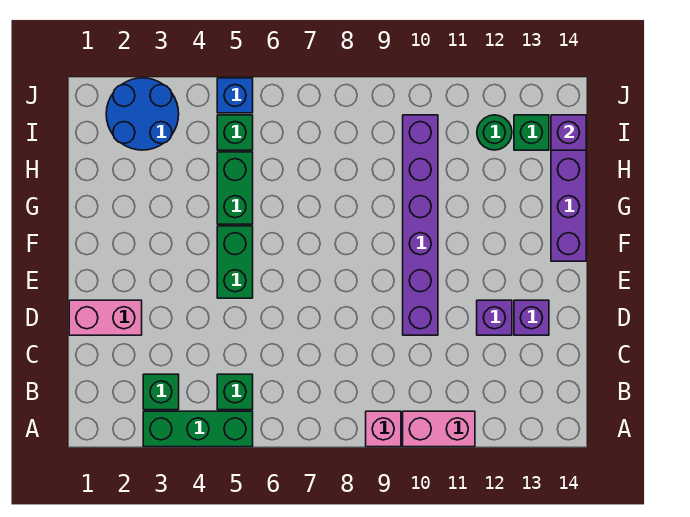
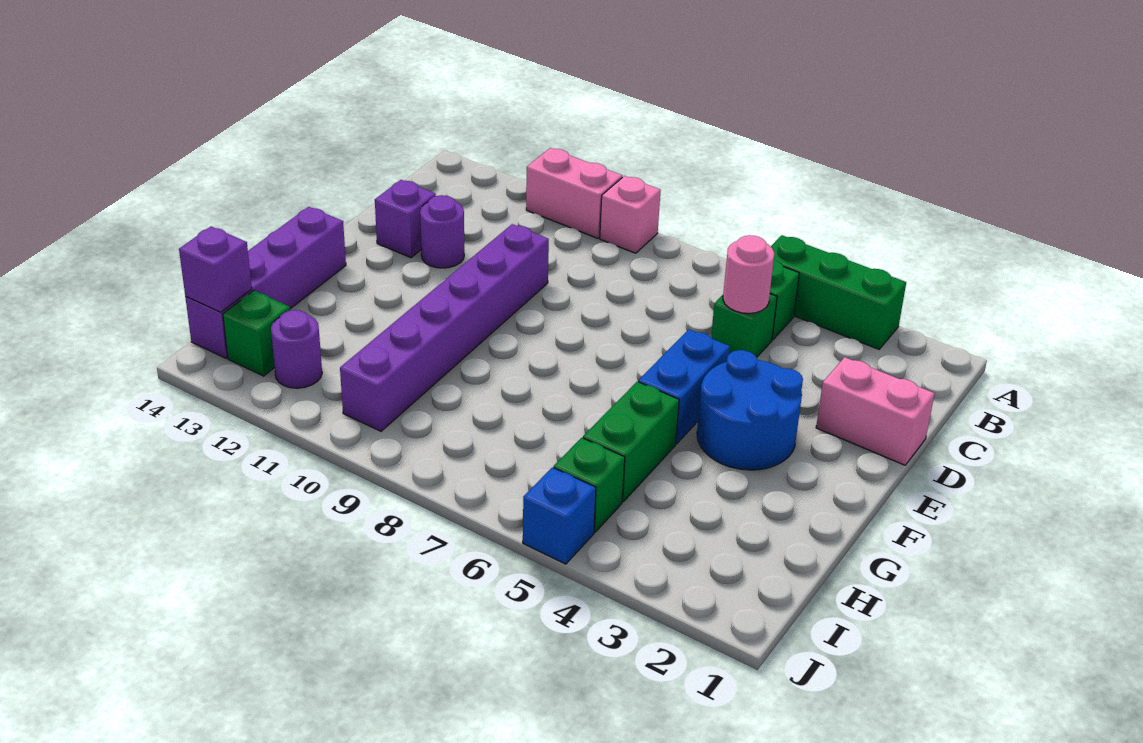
green 1x1 brick [143,374,179,410] -> green 1x1 brick moved to [711,294,777,357]
none -> pink 1x1 round brick [723,235,774,313]
purple 1x1 brick [477,300,512,335] -> purple 1x1 round brick [420,195,464,268]
green 1x2 brick [217,226,253,298] -> blue 1x2 brick [638,329,730,444]
blue 2x2 round brick [106,78,179,150] -> blue 2x2 round brick moved to [697,350,803,470]
green 1x1 round brick [477,115,512,150] -> purple 1x1 round brick [271,310,322,388]

